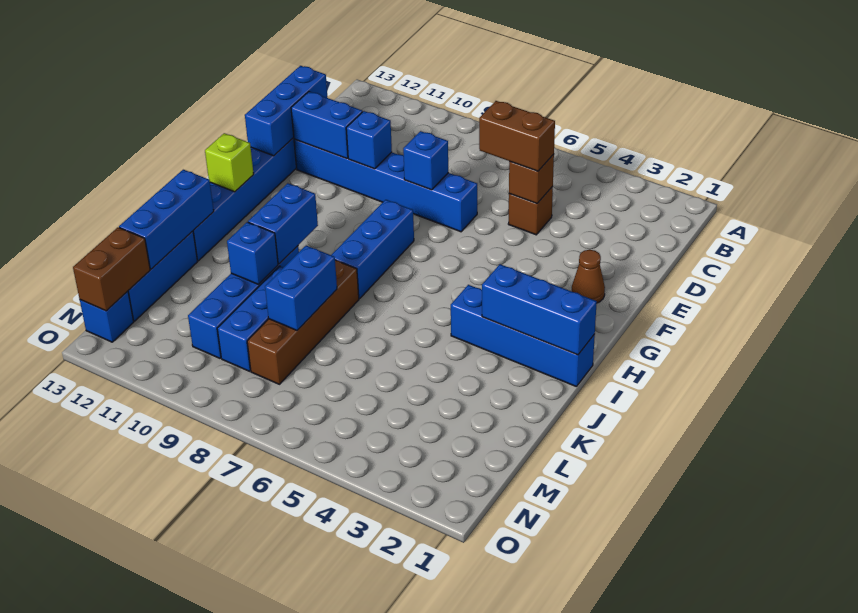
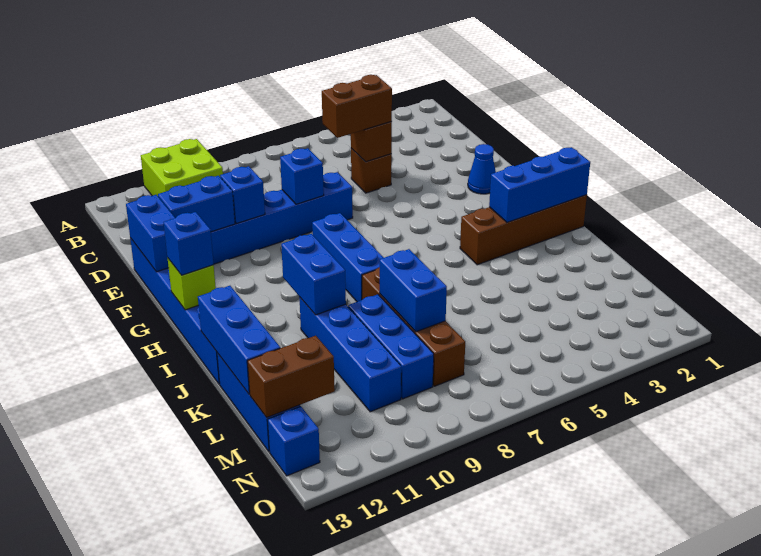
none -> lime 2x2 brick [141,139,223,196]
blue 1x3 brick [245,66,327,156] -> blue 1x2 brick [126,195,175,272]
brown 1x1 cone [572,250,605,303] -> blue 1x1 cone [468,144,496,194]
blue 1x4 brick [451,285,595,387] -> brown 1x4 brick [460,195,587,265]
blue 1x1 brick [227,222,278,284] -> blue 1x1 brick moved to [164,212,214,275]
brown 1x2 brick [73,227,150,311] -> brown 1x2 brick turned to [247,336,335,417]

